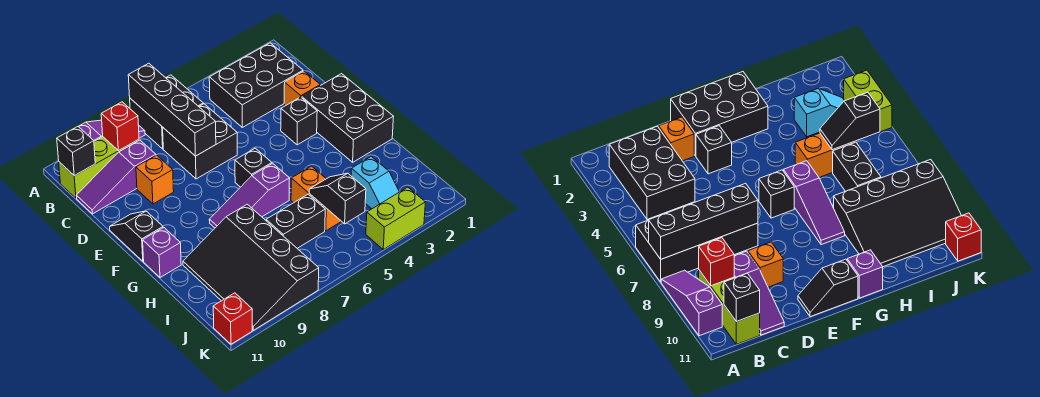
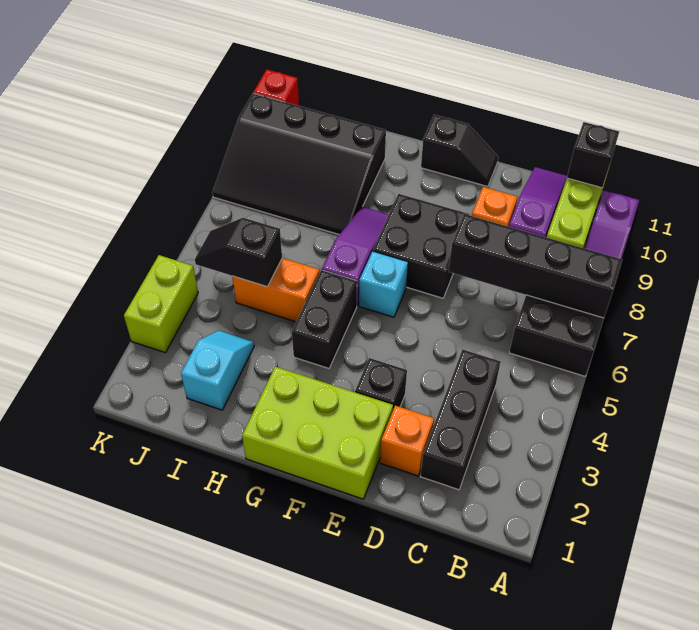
black 2x3 brick [209,43,303,127] -> black 1x3 brick [420,350,501,490]
red 1x1 brick [101,102,139,151] -> none
black 2x2 brick [163,104,237,179] -> black 2x2 brick moved to [373,194,470,298]
black 2x3 brick [302,74,393,162] -> lime 2x3 brick [242,367,393,499]
black 1x1 brick [235,148,272,187] -> cyan 1x1 brick [359,251,408,317]
purple 1x1 brick [143,227,181,278] -> none
black 3x4 slope [183,204,319,330] -> black 3x4 slope turned to [213,93,386,235]
cyan 1x2 slope [351,156,399,209] -> cyan 1x2 slope turned to [181,331,254,410]
black 1x2 slope [309,173,366,224] -> black 1x2 slope turned to [195,218,282,287]
black 1x2 brick [266,194,325,248] -> black 1x2 brick moved to [292,270,357,368]

